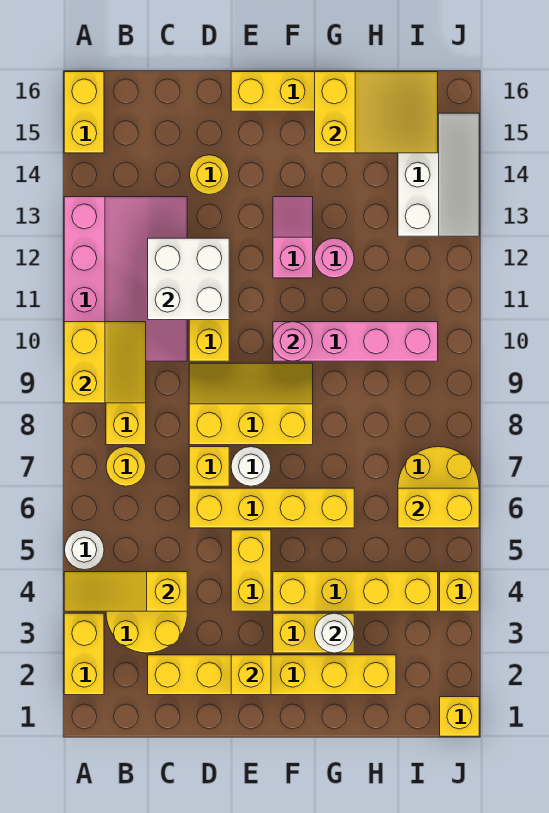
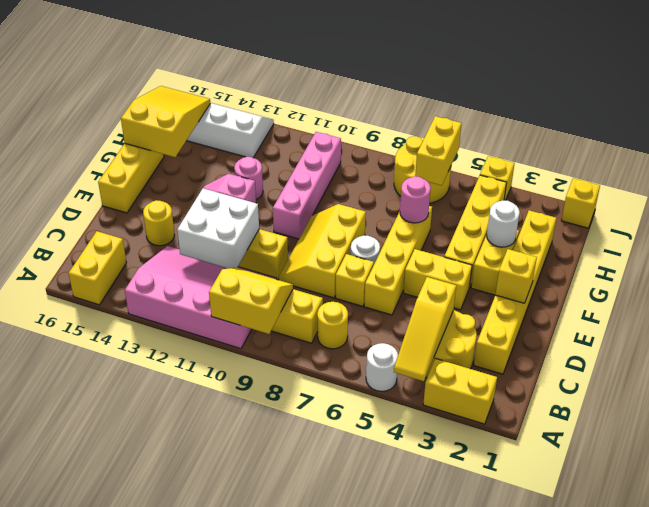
yellow 1x2 brick [64,72,104,153] -> yellow 1x2 brick turned to [69,231,126,305]
pink 1x1 round brick [273,322,312,361] -> pink 1x1 round brick moved to [400,176,431,223]

